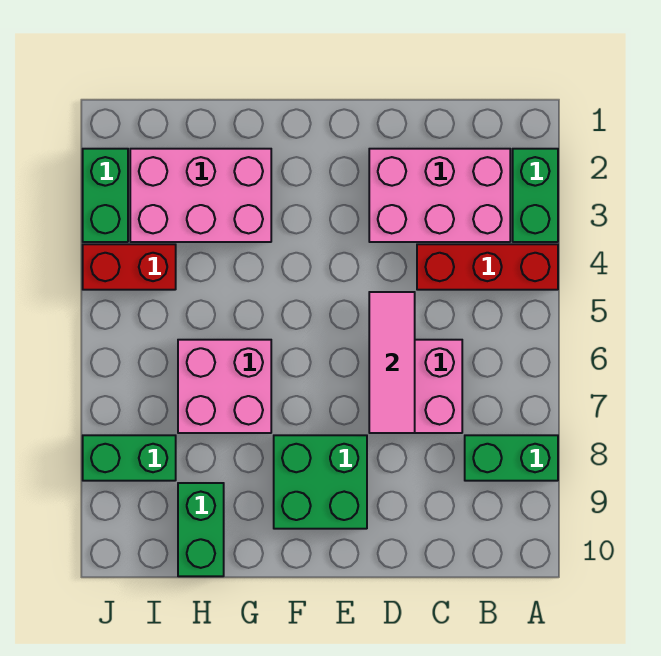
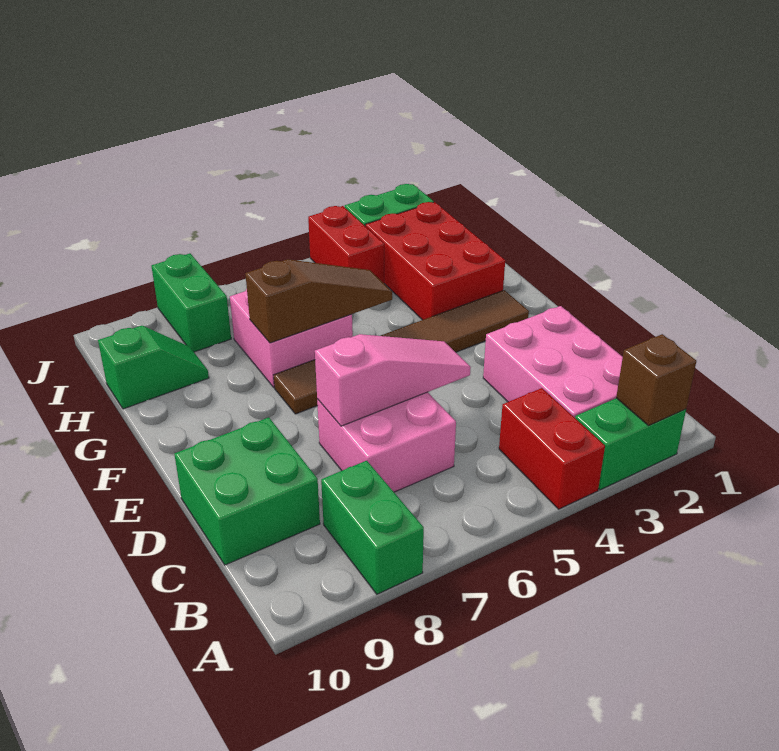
none -> brown 1x1 brick [616,334,696,425]
red 1x3 brick [417,244,558,290] -> red 1x2 brick [499,388,605,509]
pink 1x3 tile [369,292,415,433] -> pink 1x3 slope [315,334,471,426]
green 2x2 brick [274,435,367,529] -> green 2x2 brick moved to [174,417,320,565]
none -> brown 1x6 tile [274,290,529,414]
pink 2x3 brick [130,149,271,242] -> red 2x3 brick [365,202,505,320]
none -> brown 1x3 slope [245,259,392,343]
green 1x2 brick [178,483,224,576] -> green 1x2 slope [98,326,209,409]

